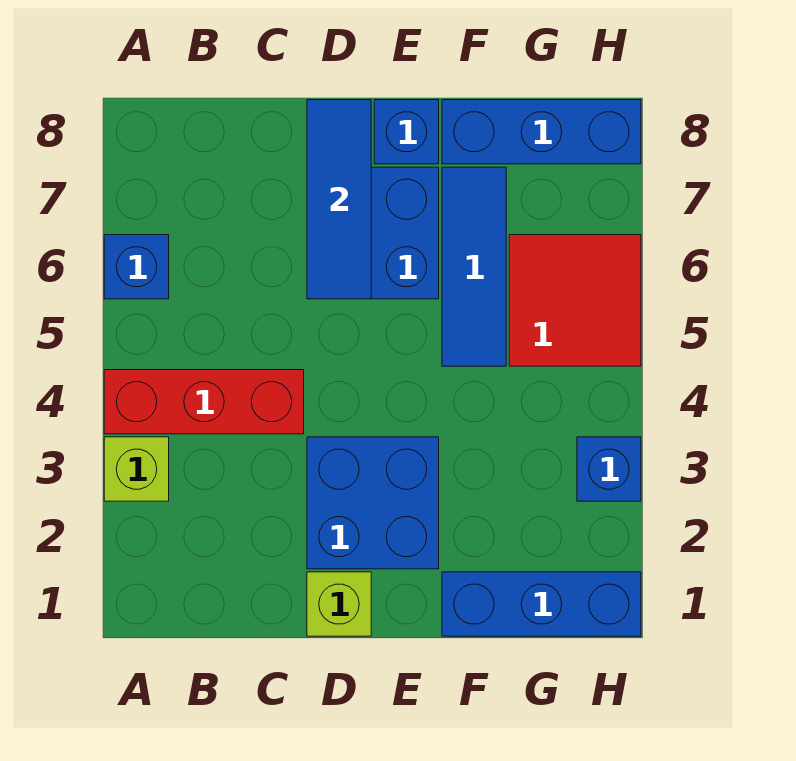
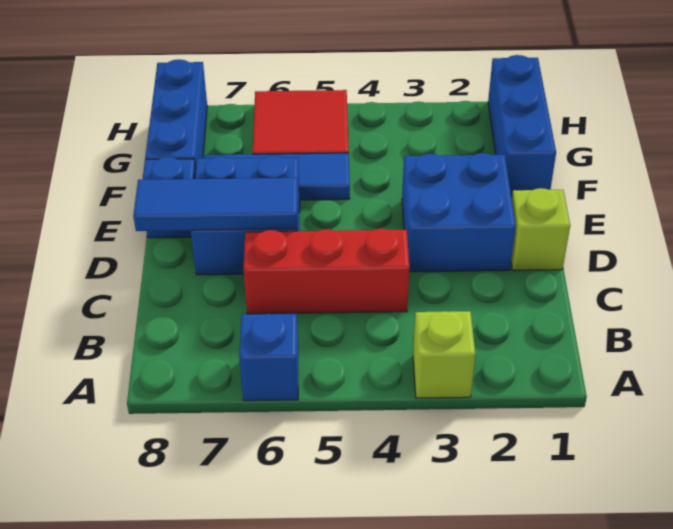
red 1x3 brick [104,370,304,434] -> red 1x3 brick turned to [243,229,409,314]
blue 1x1 brick [577,437,641,501] -> none

